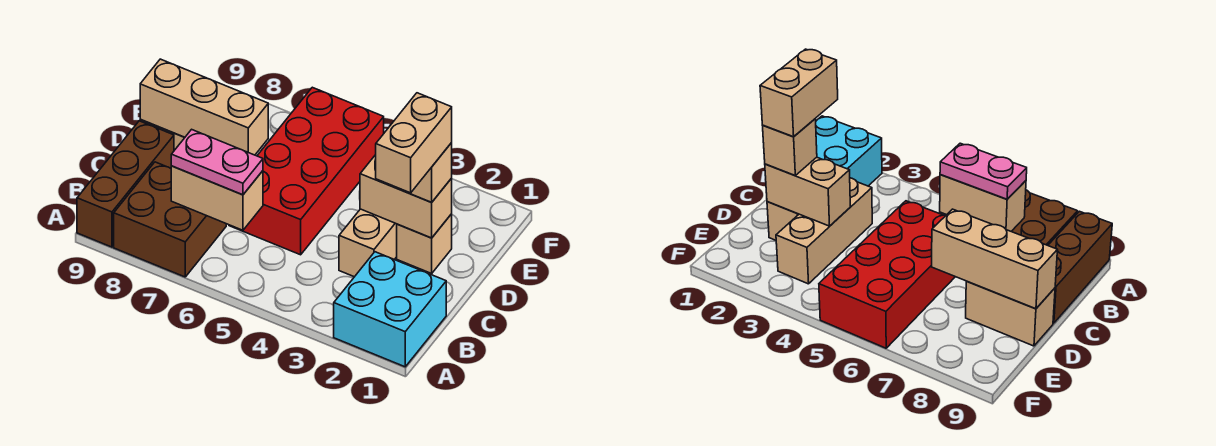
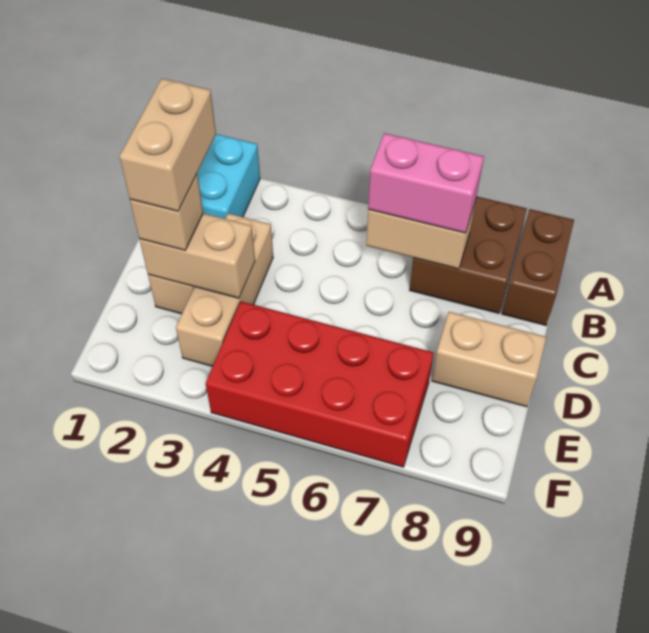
brown 1x3 brick [77,121,174,247] -> brown 1x2 brick [502,209,574,325]
pink 1x2 plate [171,129,263,195] -> pink 1x2 brick [368,133,484,233]
red 2x4 brick [229,87,384,255] -> red 2x4 brick turned to [206,302,434,467]
tan 1x3 brick [140,59,268,155] -> none

